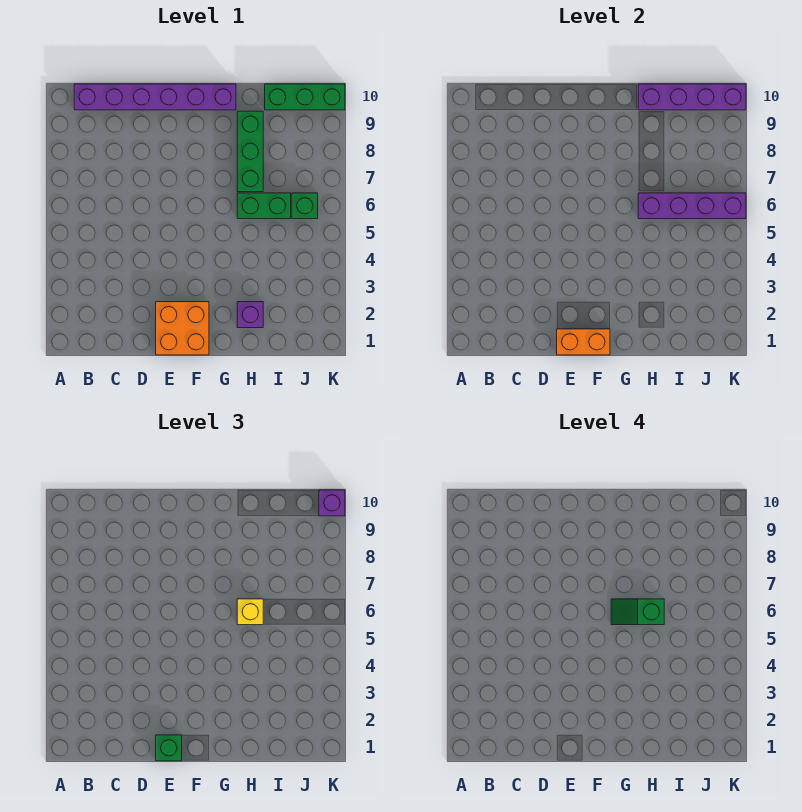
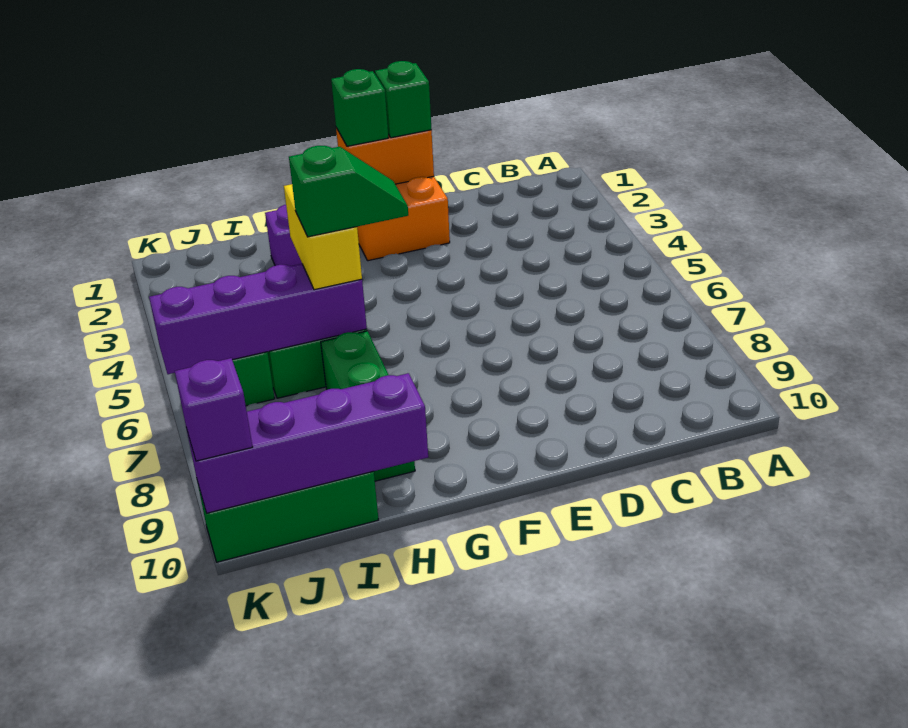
purple 1x6 brick [74,84,236,110] -> none
none -> green 1x1 brick [331,69,388,146]
yellow 1x1 brick [237,599,263,625] -> yellow 1x2 brick [284,184,362,290]

